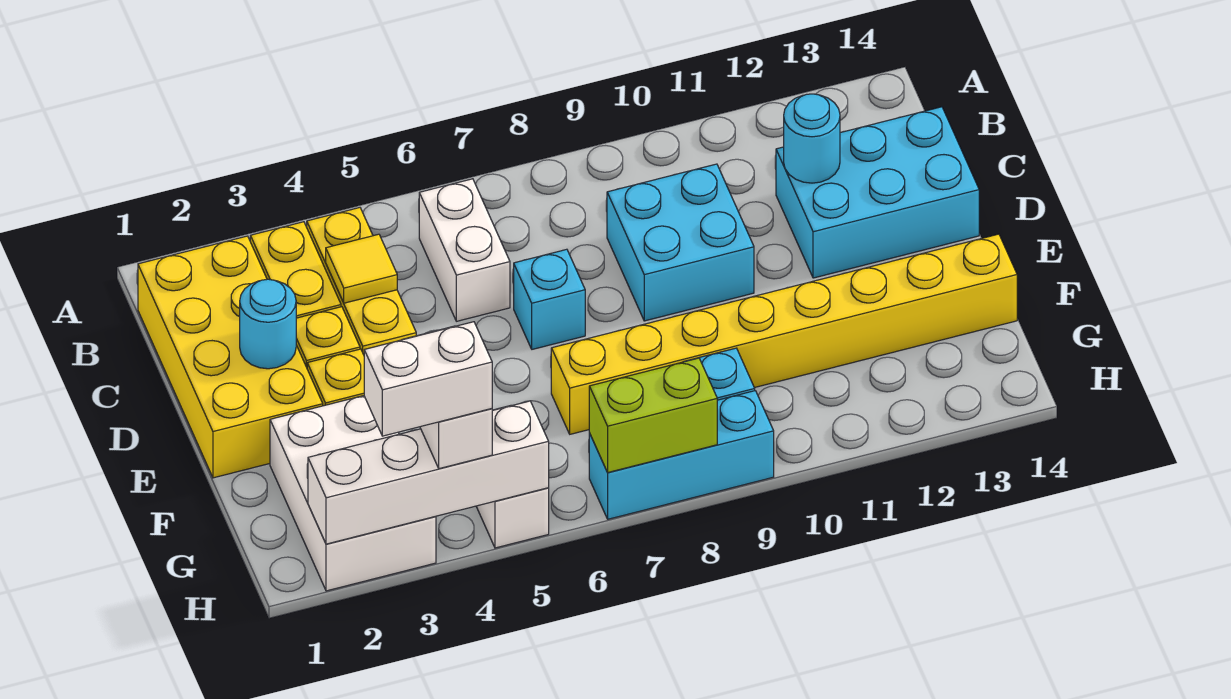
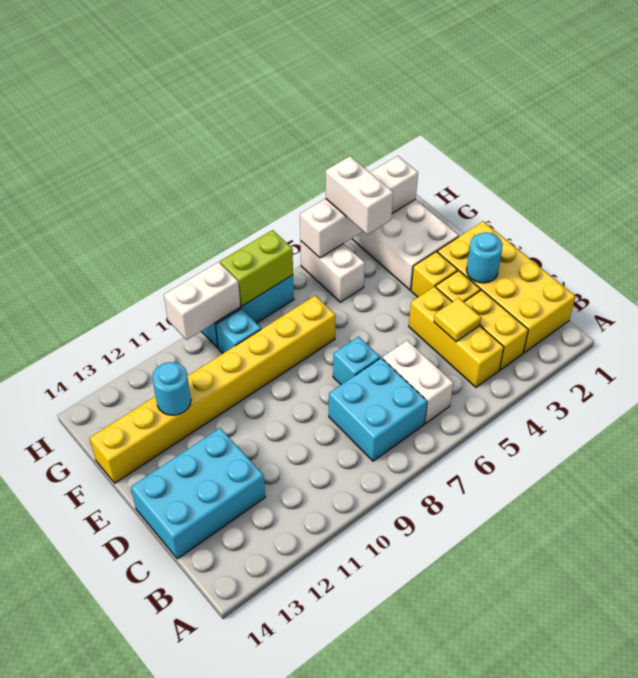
cyan 2x2 brick [607,164,754,321] -> cyan 2x2 brick moved to [329,358,427,461]
cyan 1x1 round brick [784,94,840,183] -> cyan 1x1 round brick moved to [152,362,191,415]
white 1x2 brick [364,322,492,436] -> white 1x2 brick moved to [164,262,240,340]

